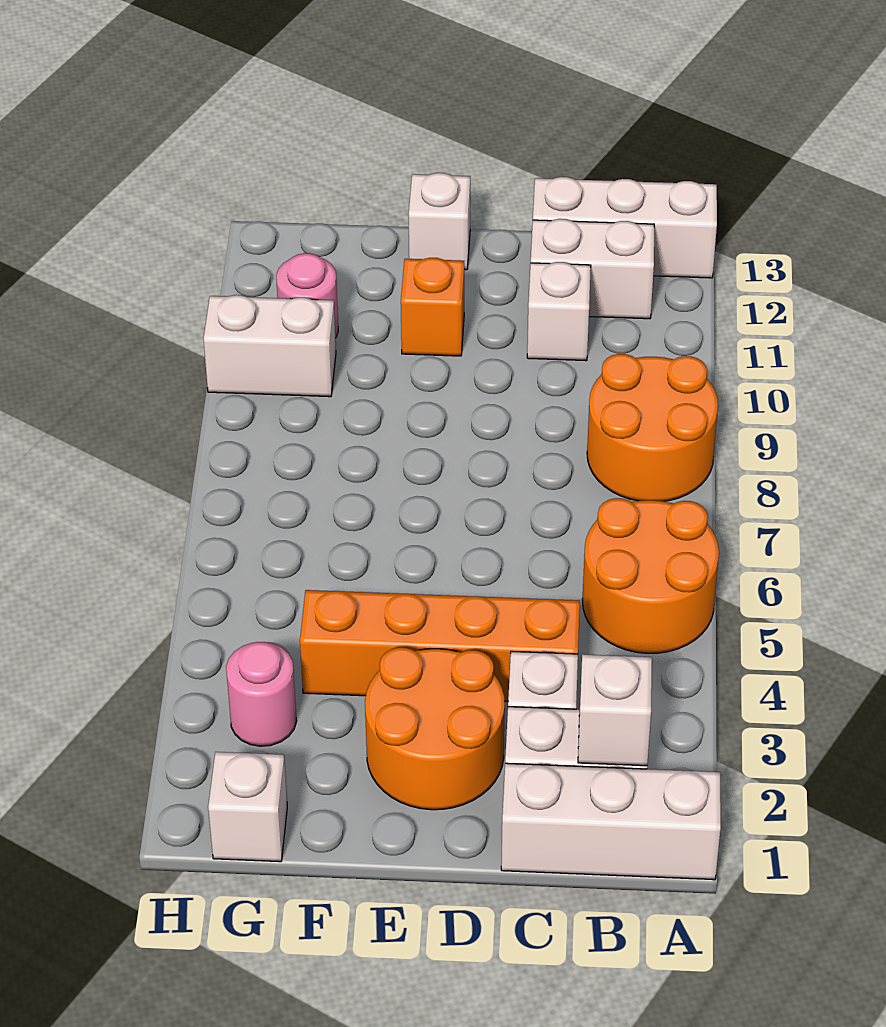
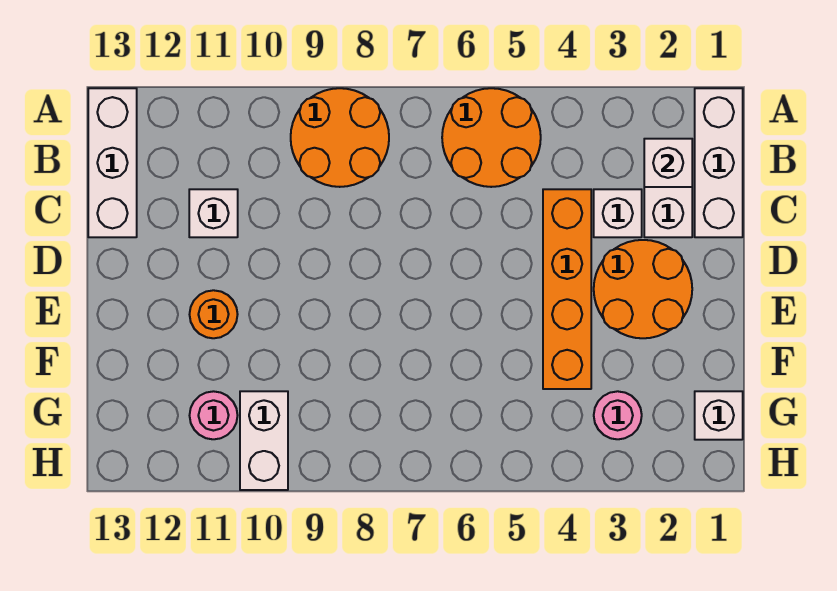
white 1x2 brick [531,219,654,319] -> none
orange 1x1 brick [401,258,464,356] -> orange 1x1 round brick [190,290,238,338]
white 1x1 brick [409,173,470,270] -> none

